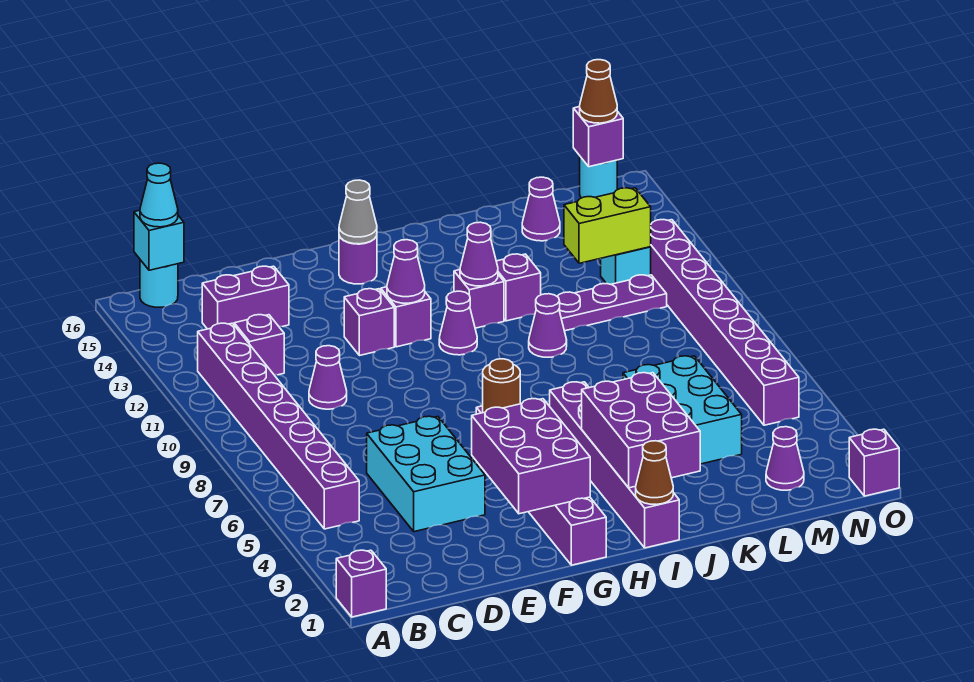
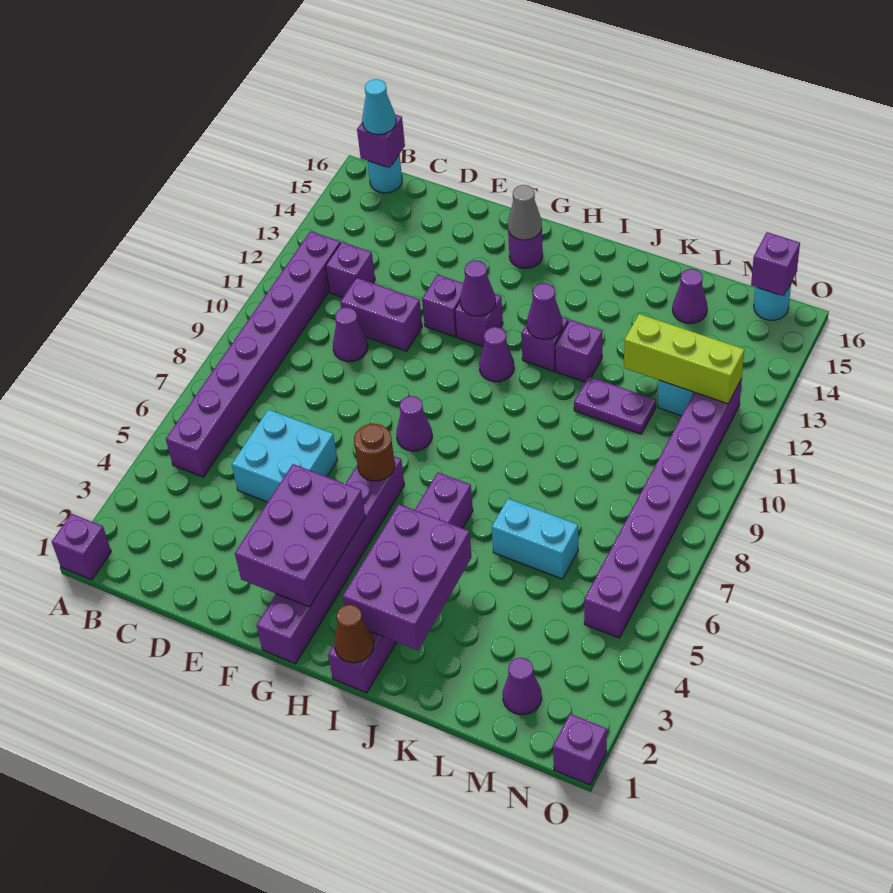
cyan 1x1 brick [134,210,184,270] -> purple 1x1 brick [357,115,405,168]
purple 1x2 brick [202,266,289,329] -> purple 1x2 brick moved to [340,278,422,351]
cyan 2x3 brick [367,416,485,532] -> cyan 2x2 brick [232,409,338,502]
purple 1x1 cone [529,294,567,357] -> purple 1x1 cone moved to [396,396,432,451]
cyan 2x3 brick [623,356,742,464] -> cyan 1x2 brick [492,499,578,579]
purple 1x3 plate [557,275,667,331] -> purple 1x2 plate [574,377,656,434]
lime 1x2 brick [564,188,651,263] -> lime 1x3 brick [624,314,744,404]
brown 1x1 cone [580,60,617,123] -> none

